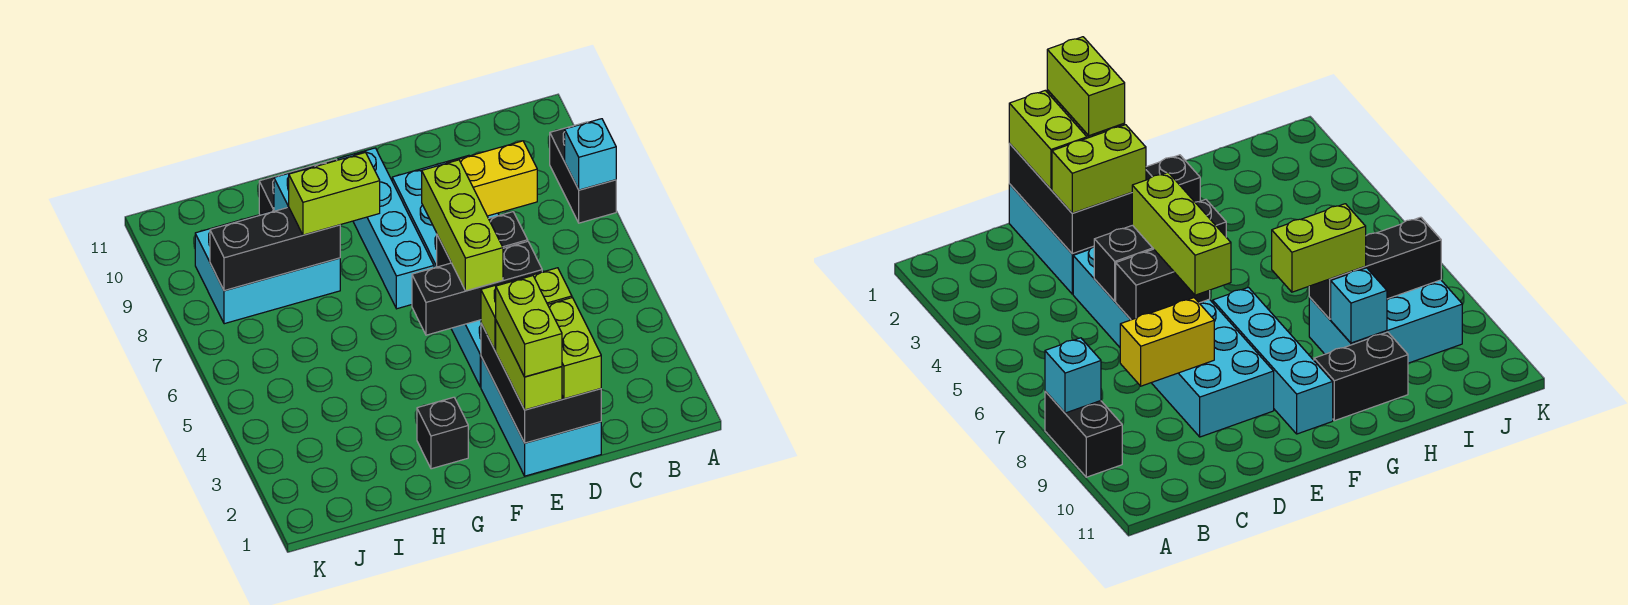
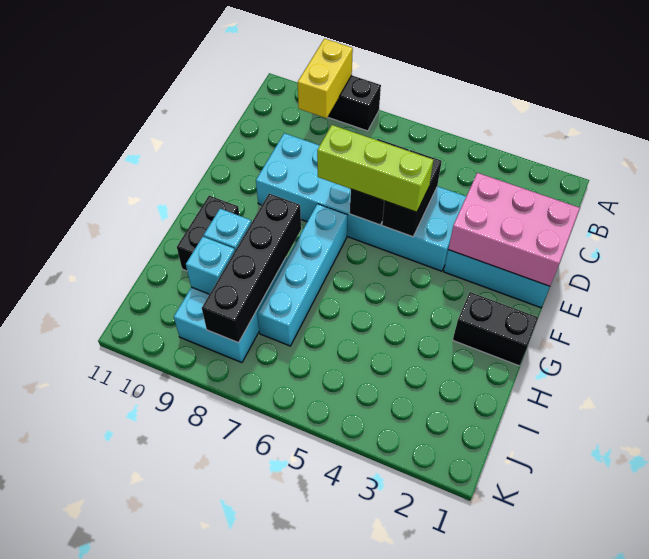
cyan 1x1 brick [565,119,616,190] -> cyan 1x1 brick moved to [186,237,235,294]
yellow 1x2 brick [447,141,537,216] -> yellow 1x2 brick moved to [298,39,353,118]
black 2x3 brick [481,324,601,443] -> pink 2x3 brick [448,173,580,286]
lime 1x2 brick [548,298,601,399] -> none
lime 1x2 brick [481,268,572,350] -> none
black 1x3 brick [412,241,542,335] -> black 1x2 brick [382,150,442,237]
lime 1x2 brick [496,321,562,410] -> none
lime 1x2 brick [496,276,562,377] -> none
cyan 1x4 brick [338,148,434,309] -> cyan 1x4 brick turned to [257,204,347,346]
black 1x1 brick [417,397,468,469] -> black 1x2 brick [453,292,538,366]
lime 1x2 brick [289,153,380,235] -> none
black 1x3 brick [210,207,340,291] -> black 1x4 brick [202,194,301,343]

